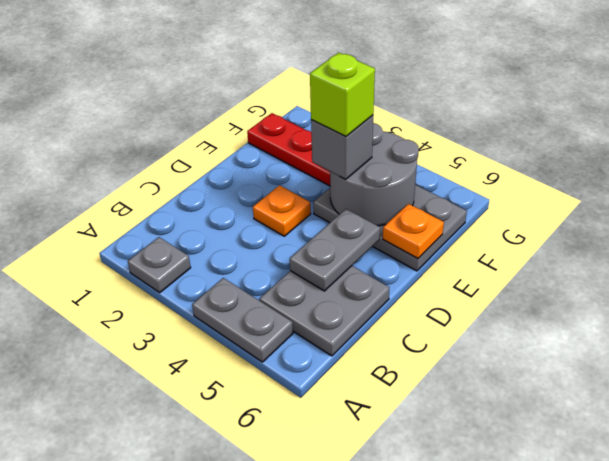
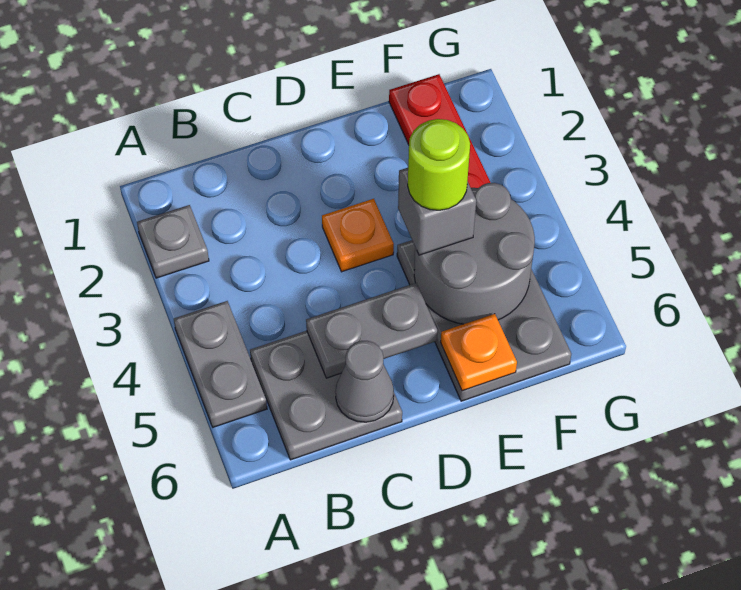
none -> grey 1x1 cone [335,341,394,422]
lime 1x1 brick [310,53,375,137] -> lime 1x1 round brick [408,119,470,210]

